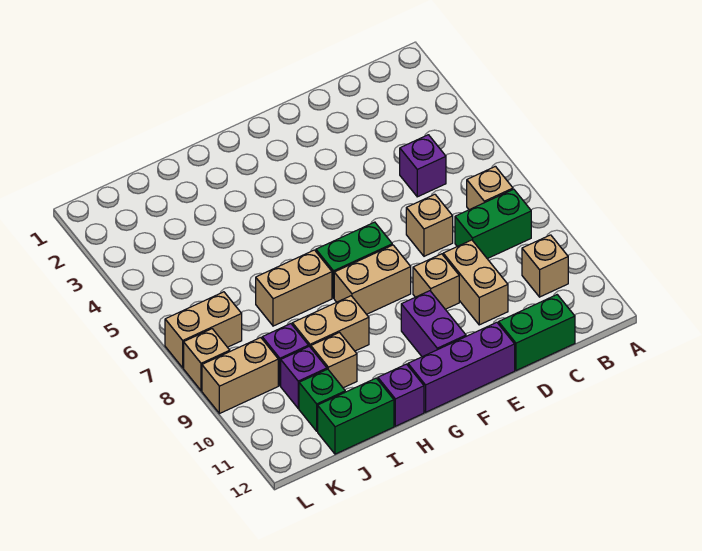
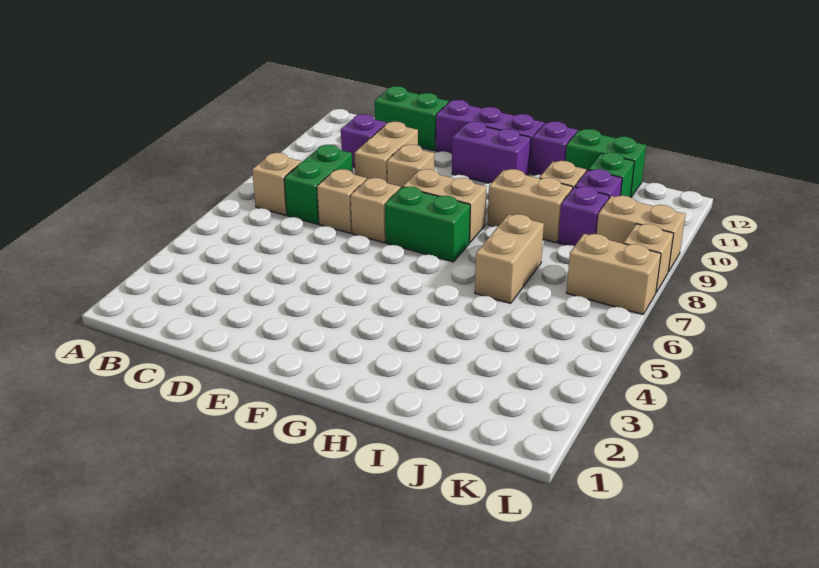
green 1x2 brick [455,189,531,259] -> green 1x2 brick turned to [284,145,353,224]
tan 1x1 brick [522,235,568,297] -> tan 1x1 brick moved to [350,178,400,243]
purple 1x1 brick [400,135,446,197] -> purple 1x1 brick moved to [341,114,387,168]
purple 1x2 brick [401,291,466,357] -> purple 1x2 brick turned to [452,121,531,183]
tan 1x2 brick [256,250,332,326] -> tan 1x2 brick turned to [475,214,544,303]

